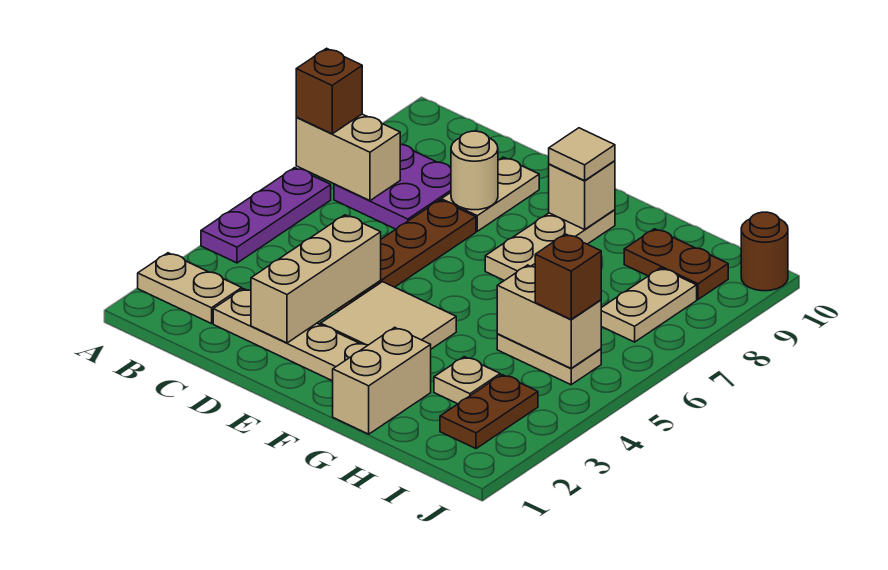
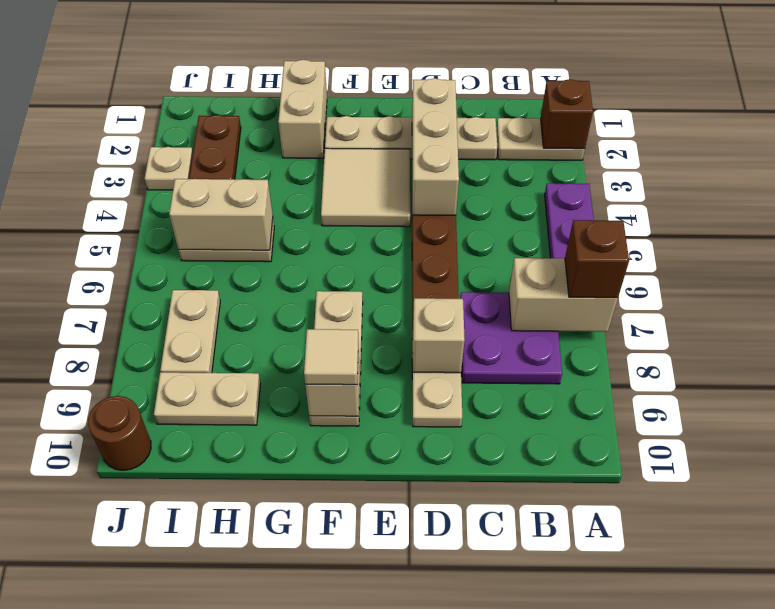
tan 1x1 round brick [451,131,498,210] -> tan 1x1 brick [412,298,465,373]
tan 1x1 plate [434,357,500,404] -> tan 1x1 plate moved to [145,147,193,190]
brown 1x2 plate [624,229,728,299] -> tan 1x2 plate [154,372,261,425]
brown 1x1 brick [535,234,601,320] -> brown 1x1 brick moved to [541,79,593,149]

